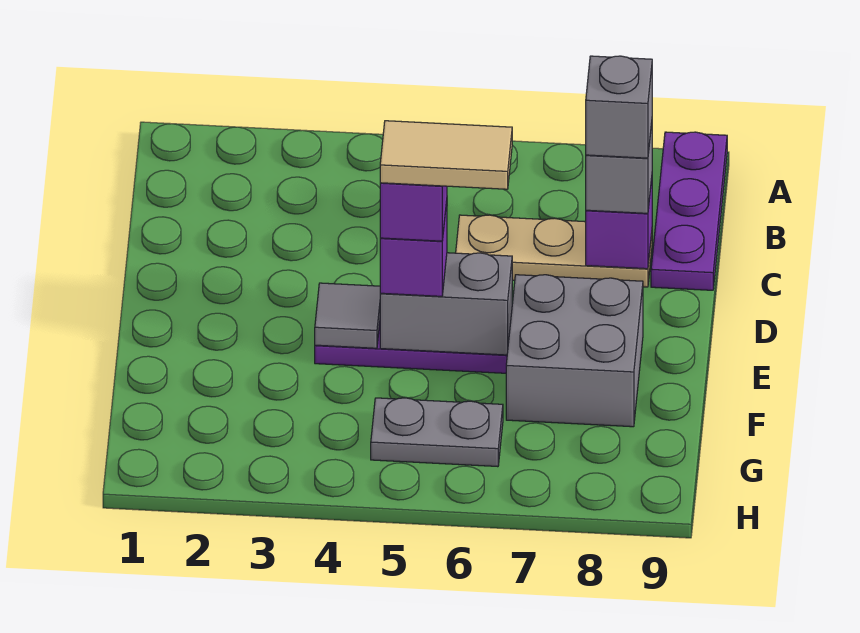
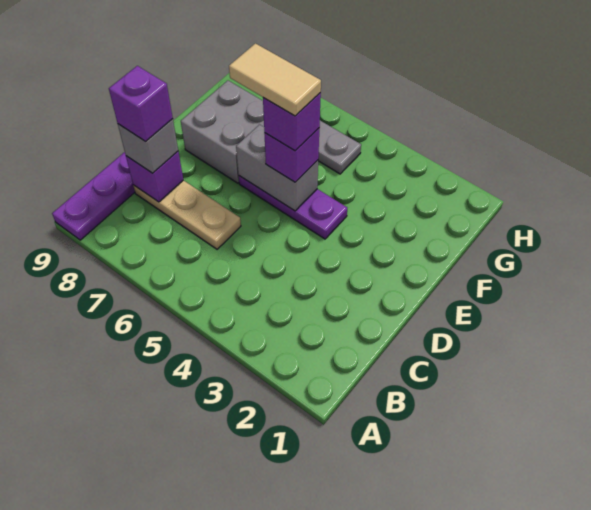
grey 1x1 brick [586,56,652,158] -> purple 1x1 brick [109,66,173,141]
grey 1x1 tile [315,283,380,348] -> none

